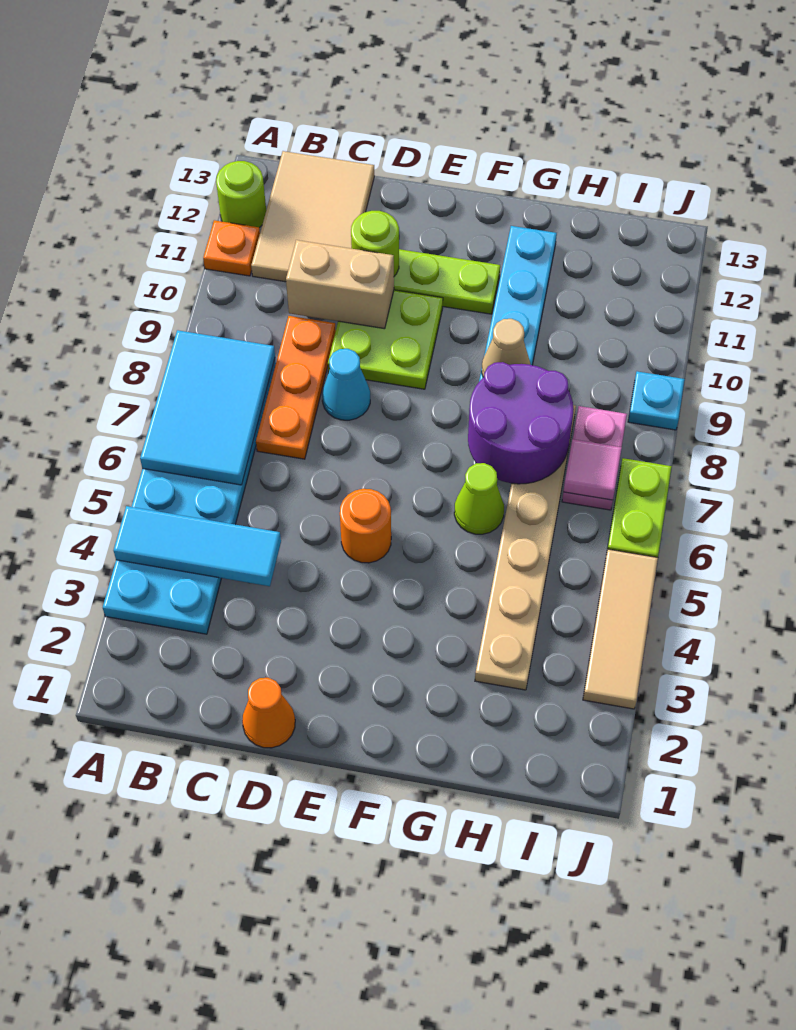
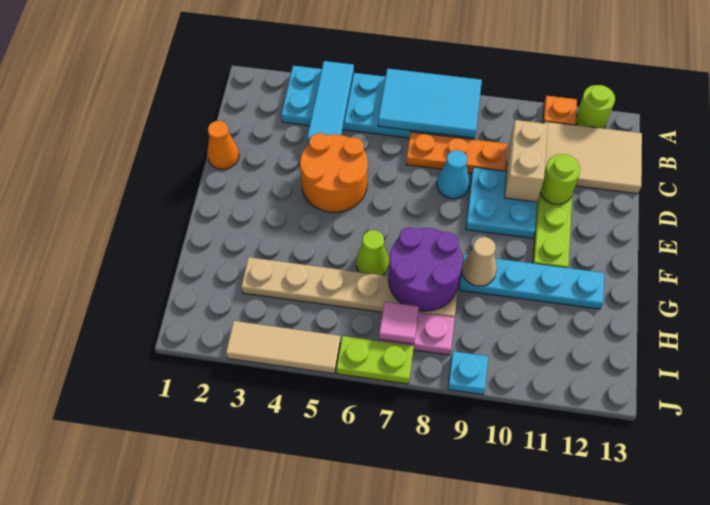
lime 2x2 plate [328,290,443,389] -> cyan 2x2 plate [466,167,537,238]
orange 1x1 round brick [340,489,391,563] -> orange 2x2 round brick [300,133,368,212]

